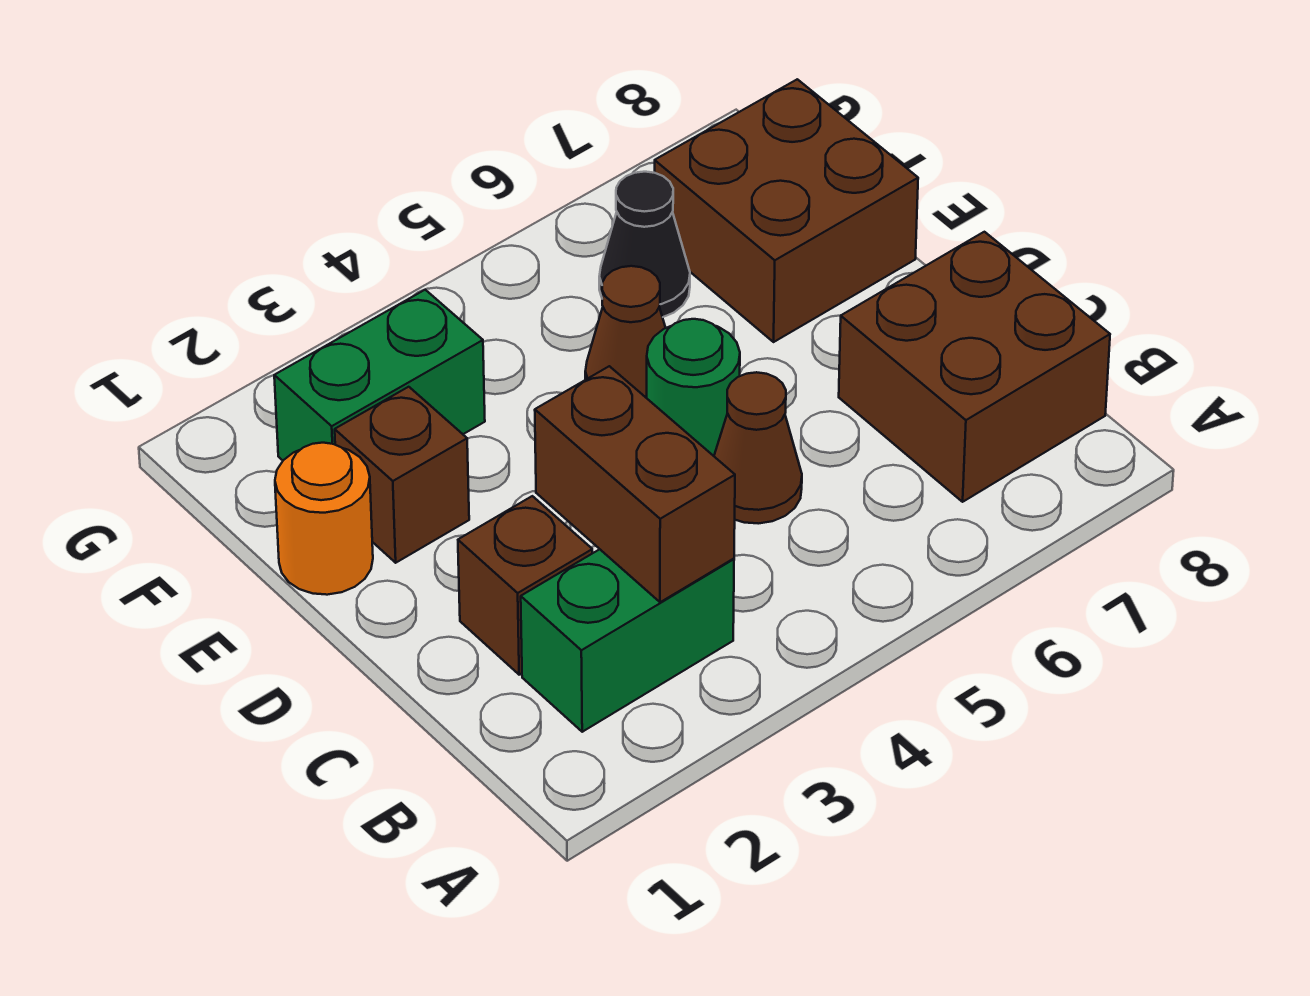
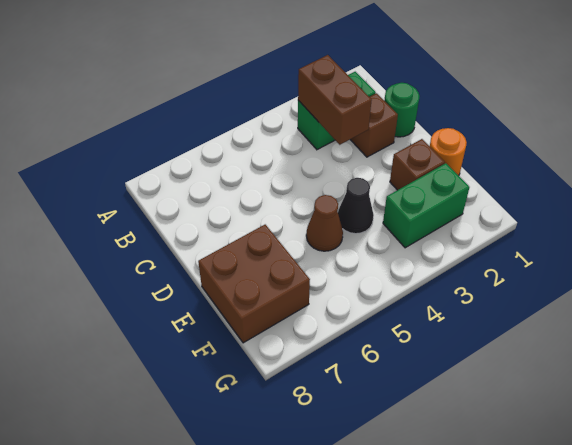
brown 2x2 brick [839,232,1110,502] -> none
brown 1x1 cone [714,372,802,524] -> none
green 1x1 round brick [647,319,740,456] -> green 1x1 round brick moved to [384,83,420,137]
black 1x1 cone [599,172,690,317] -> black 1x1 cone moved to [338,178,374,234]

